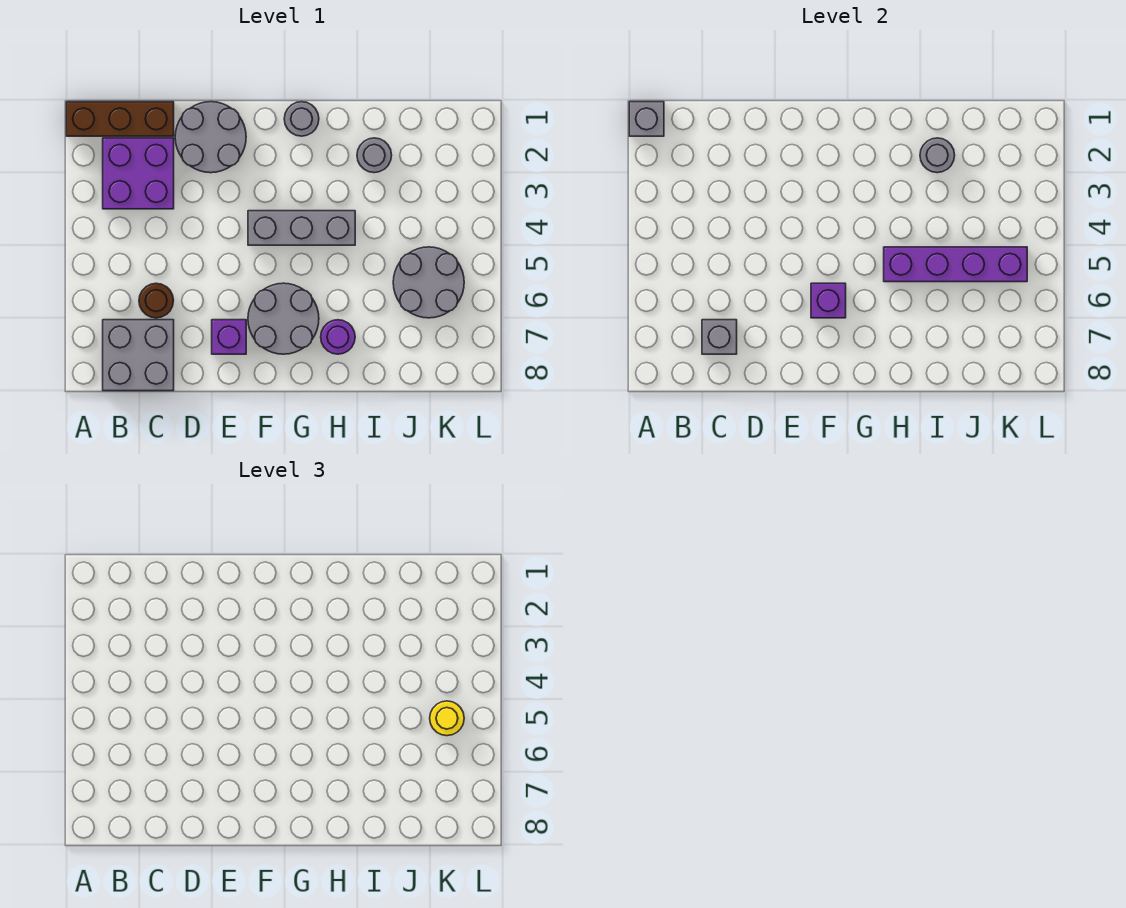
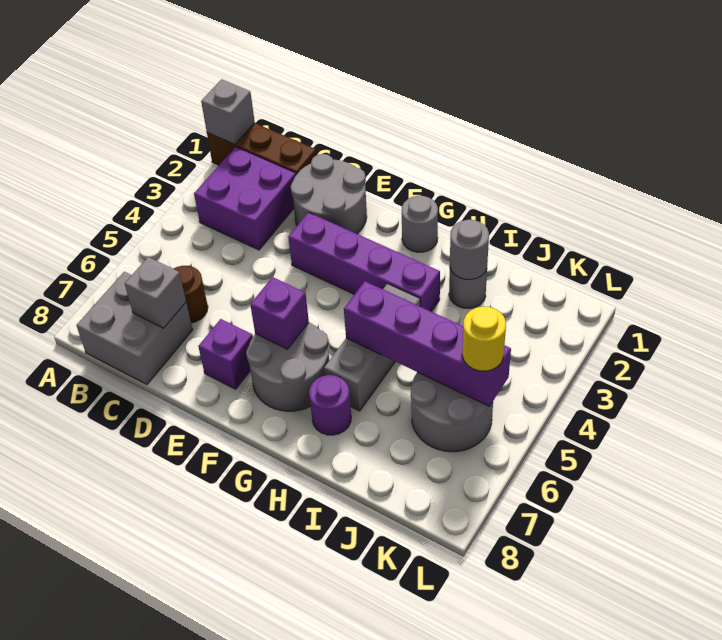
none -> purple 1x4 brick [288,212,440,311]
grey 1x3 brick [248,211,355,245] -> grey 1x3 brick turned to [324,284,420,411]

